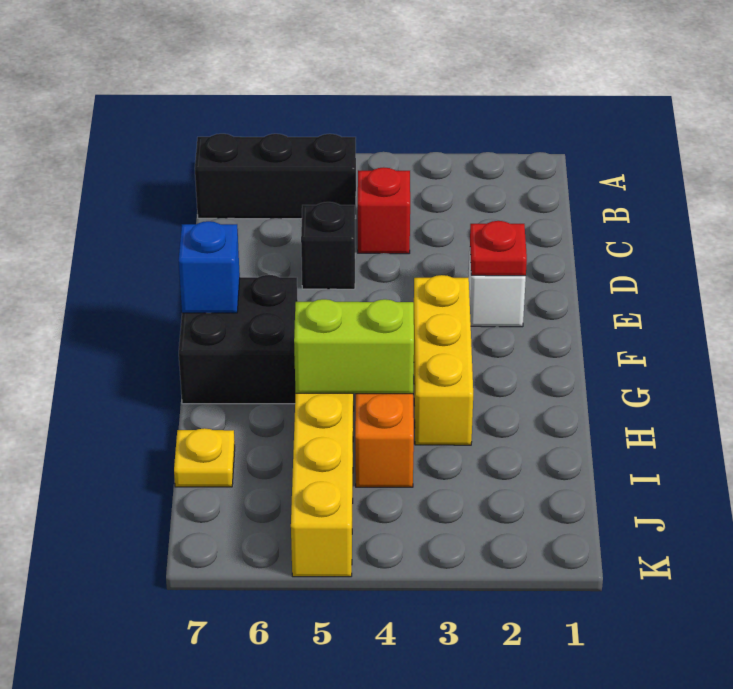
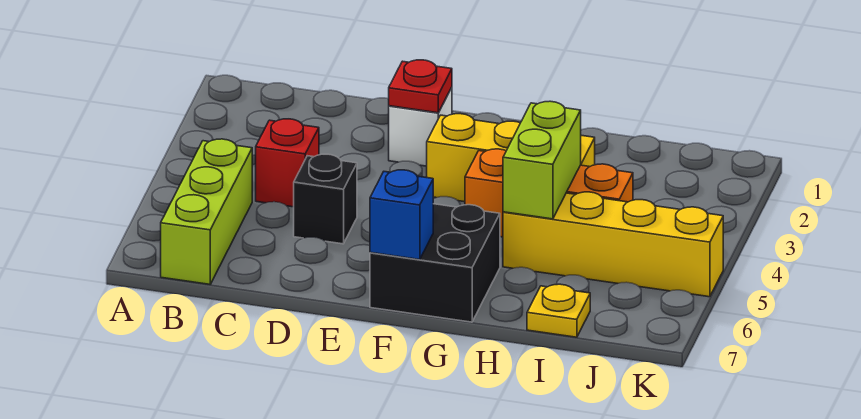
black 1x3 brick [195,134,356,219] -> lime 1x3 brick [161,139,252,284]

